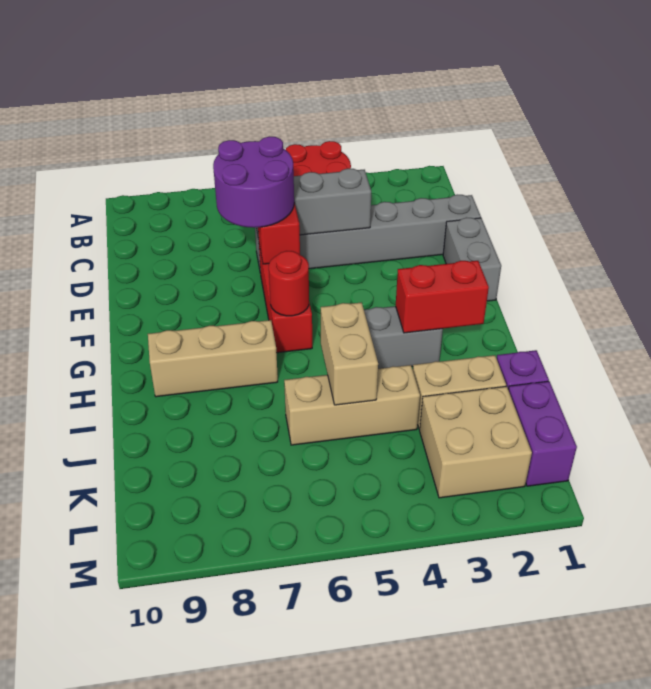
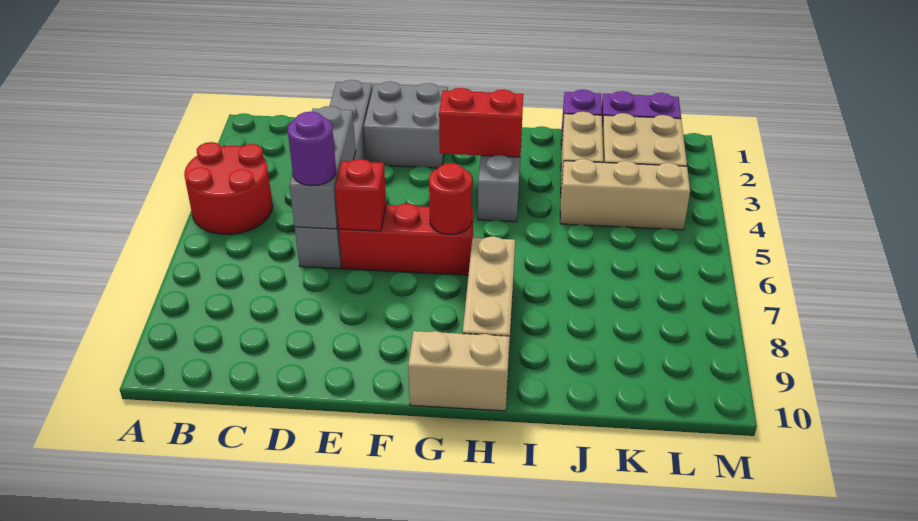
purple 2x2 round brick [213,137,294,228] -> purple 1x1 round brick [288,112,336,186]
grey 1x2 brick [443,218,501,301] -> grey 2x2 brick [364,81,448,168]
red 1x2 brick [396,261,489,333] -> red 1x2 brick turned to [439,88,523,157]
tan 1x2 brick [321,302,378,405] -> tan 1x2 brick moved to [408,331,510,411]
tan 1x3 brick [284,365,420,445] -> tan 1x3 brick turned to [560,159,690,230]

